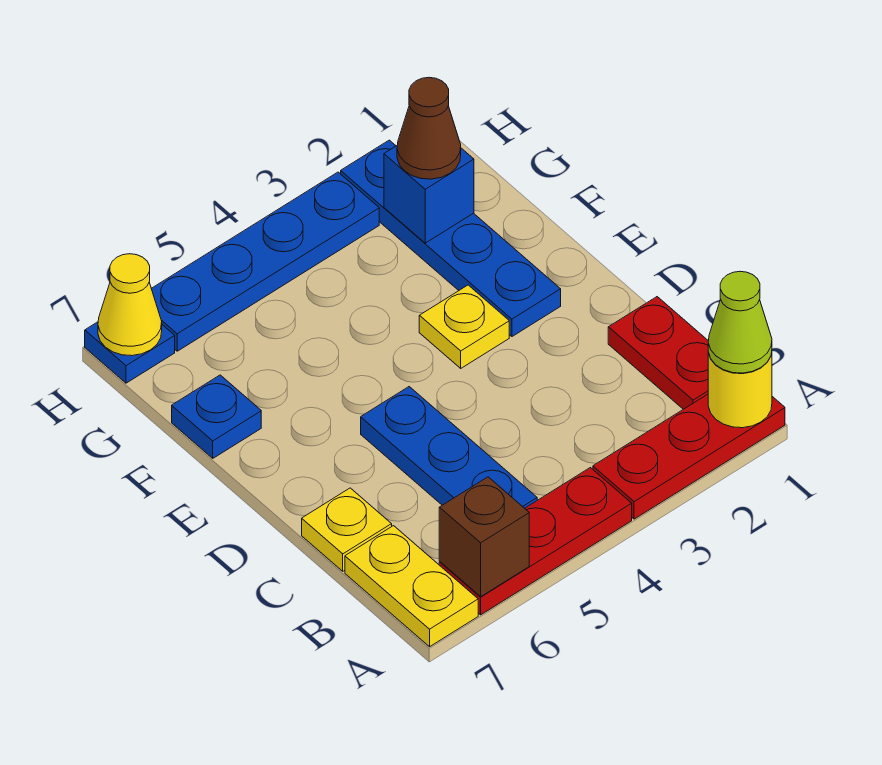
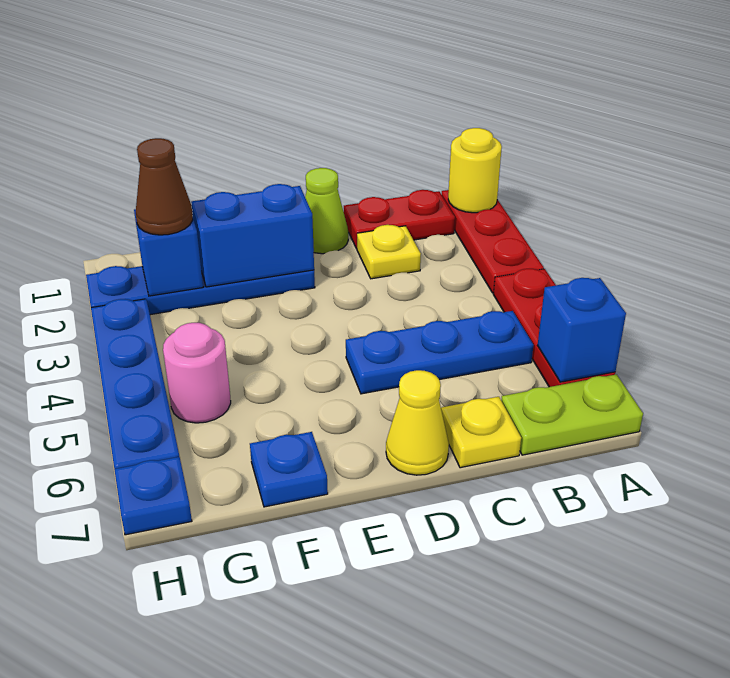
lime 1x1 cone [708,271,772,373] -> lime 1x1 cone moved to [305,168,348,254]
brown 1x1 brick [439,477,529,596] -> blue 1x1 brick [537,278,626,382]
yellow 1x2 plate [345,526,478,647] -> lime 1x2 plate [501,374,643,455]
none -> blue 1x2 brick [191,184,314,287]
yellow 1x1 plate [419,285,509,368] -> yellow 1x1 plate moved to [357,225,421,279]
none -> pink 1x1 round brick [163,323,231,423]
yellow 1x1 cone [98,254,162,356] -> yellow 1x1 cone moved to [386,370,449,475]

